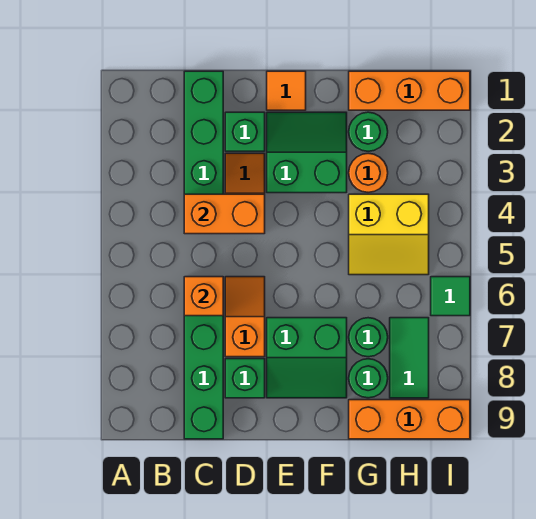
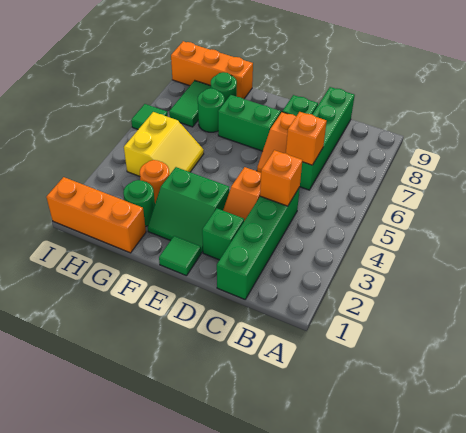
orange 1x2 brick [184,194,265,234] -> orange 1x1 brick [260,150,302,206]
orange 1x1 tile [267,71,306,110] -> green 1x1 tile [159,236,201,276]
yellow 2x2 slope [349,194,429,275] -> yellow 2x2 slope turned to [124,112,204,176]

